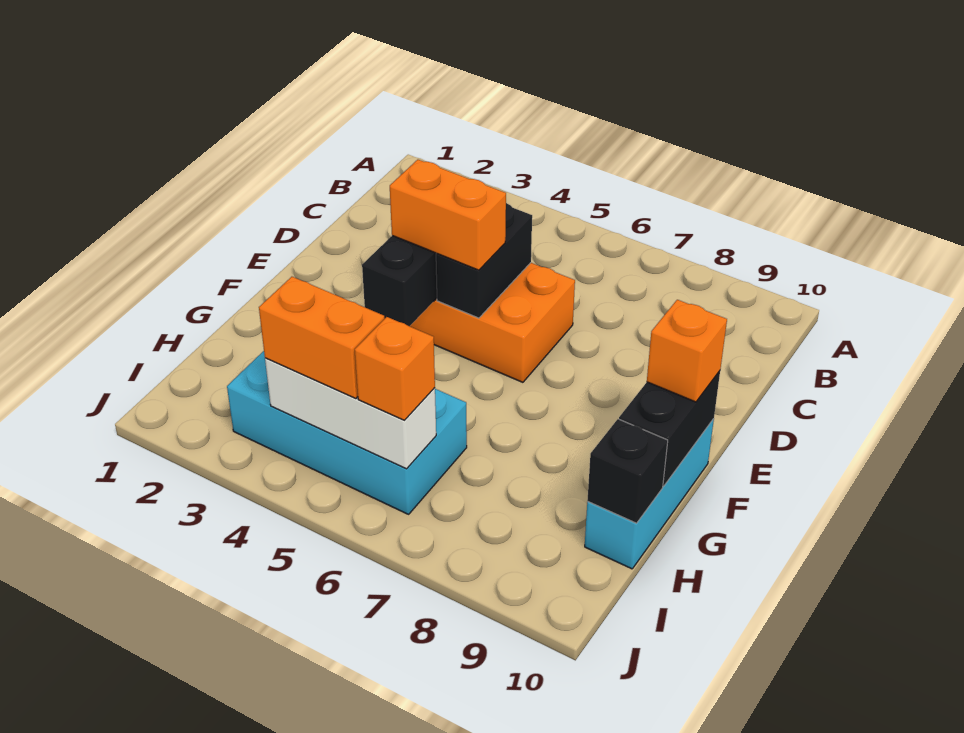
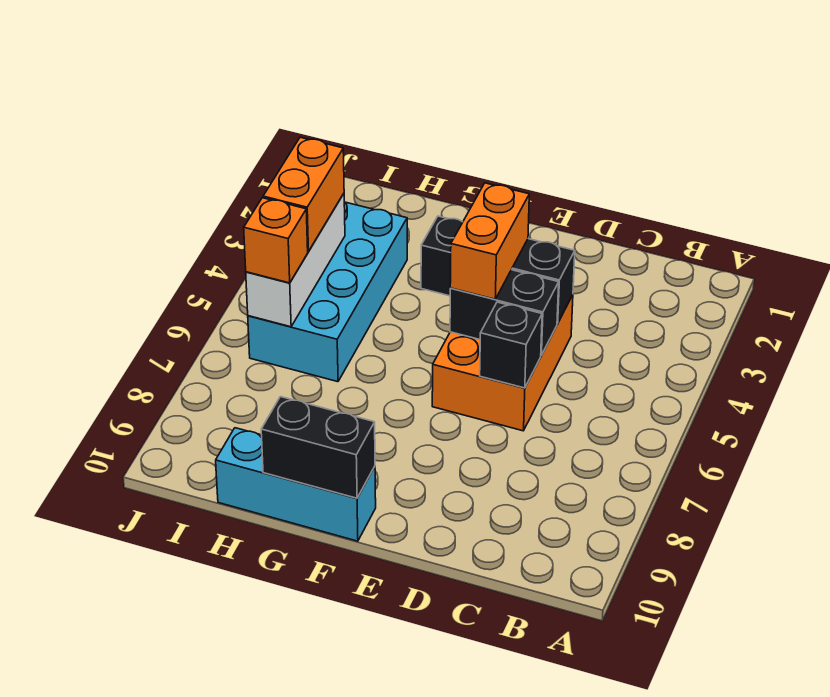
orange 1x1 brick [647,300,727,402] -> none
black 1x1 brick [587,419,668,523] -> black 1x1 brick moved to [480,302,542,388]

